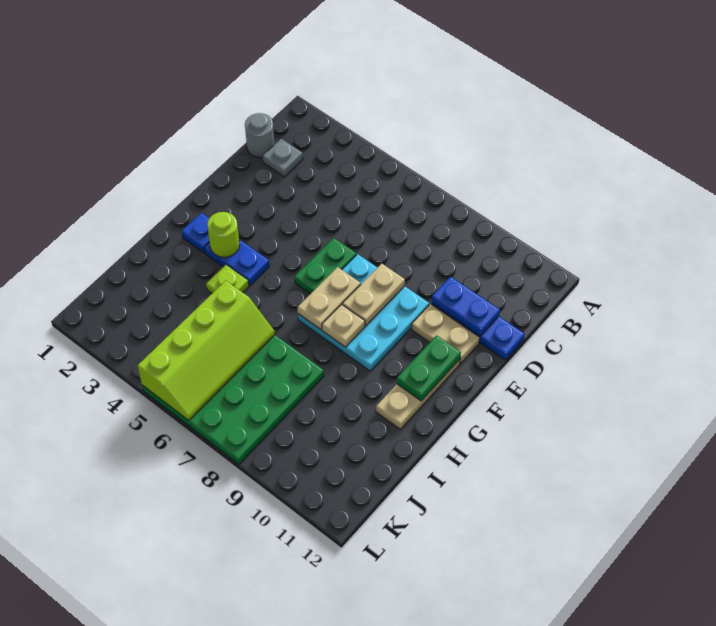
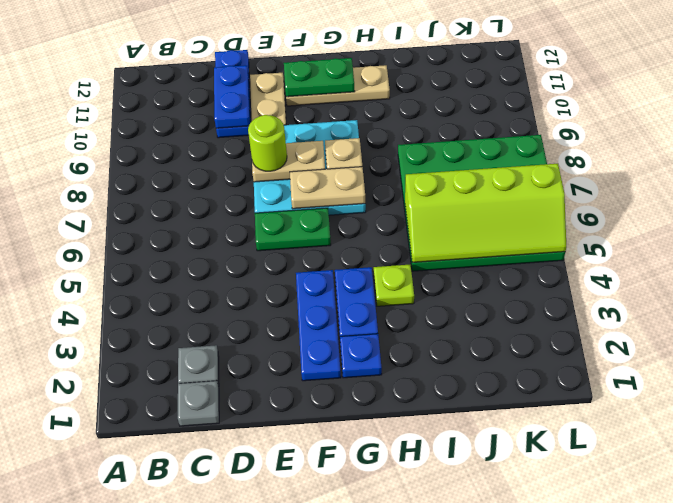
grey 1x1 round brick [245,113,275,157] -> grey 1x1 plate [178,381,219,426]
none -> blue 1x3 plate [296,270,341,381]
lime 1x1 round brick [207,212,240,257] -> lime 1x1 round brick moved to [248,115,287,171]
lime 2x4 slope [138,281,275,420] -> lime 2x4 slope turned to [405,164,566,263]

